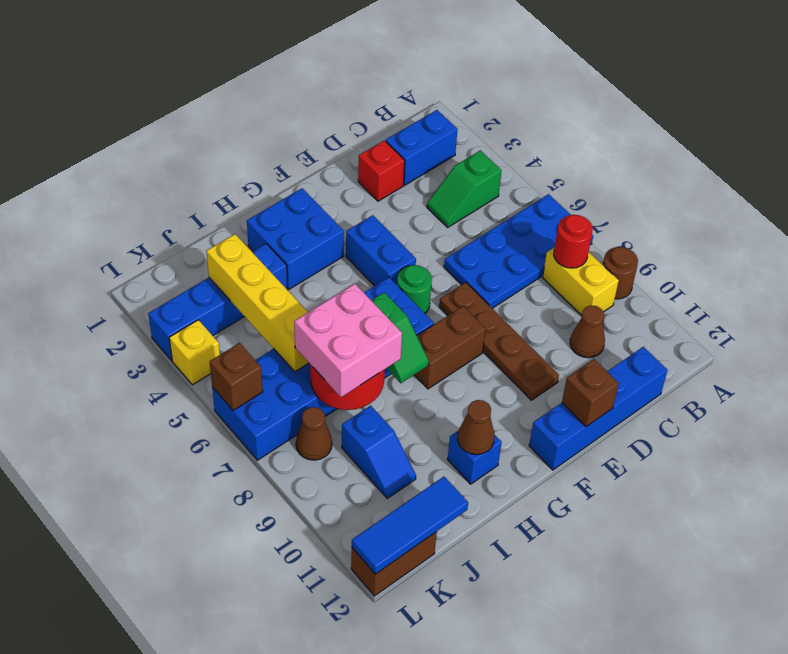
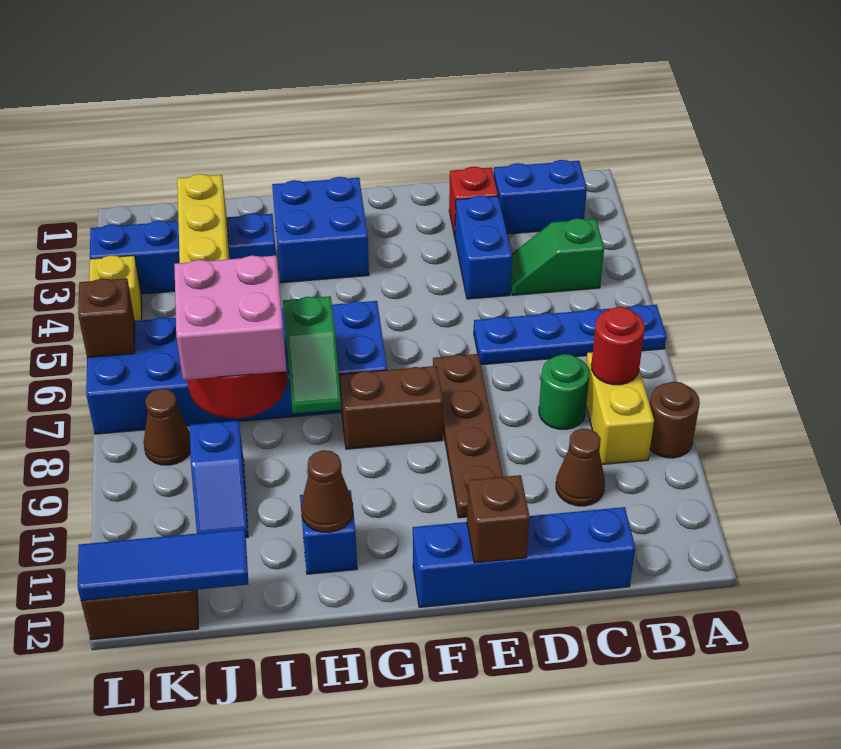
blue 2x4 plate [444,194,593,308] -> blue 1x4 plate [474,305,666,365]
blue 1x2 brick [346,215,416,286] -> blue 1x2 brick moved to [455,196,512,299]
green 1x1 round brick [397,265,432,313] -> green 1x1 round brick moved to [539,354,589,429]

